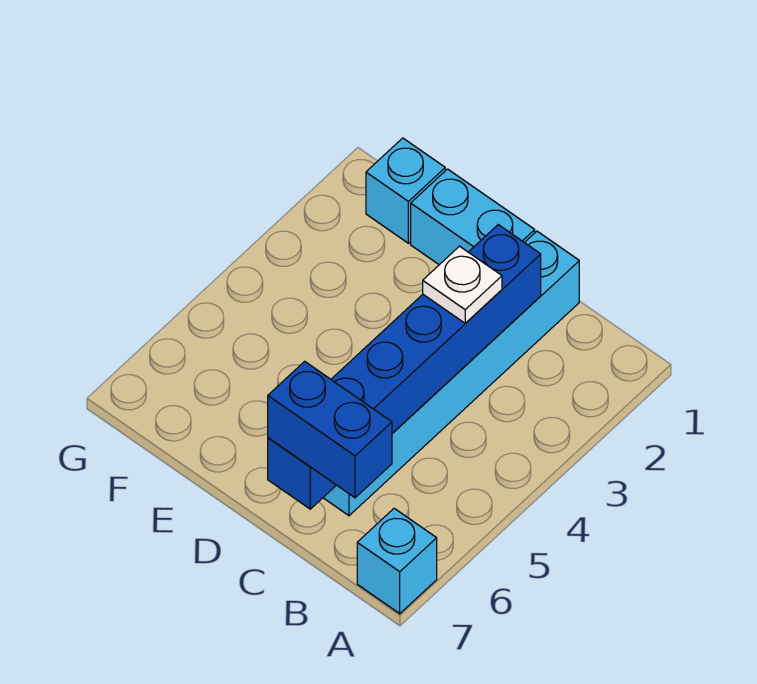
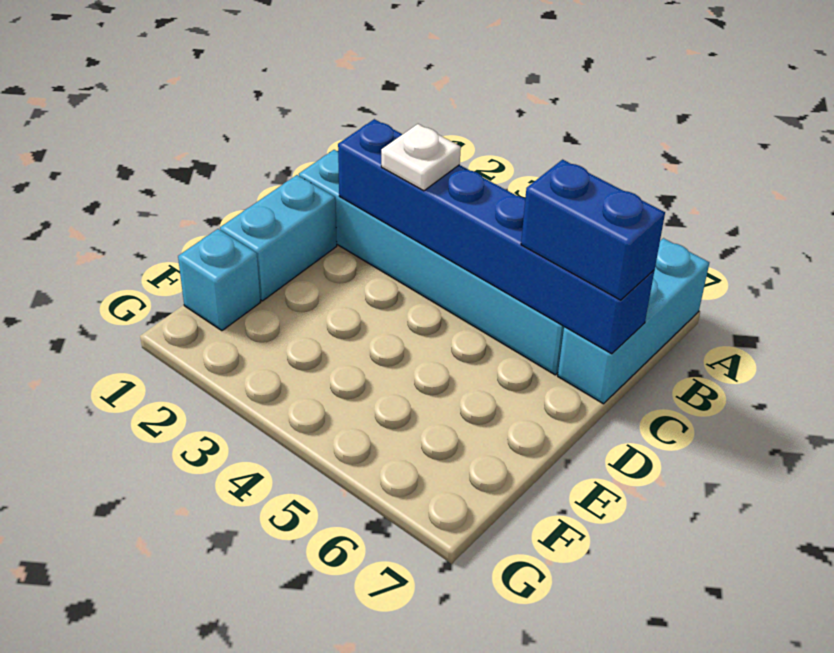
cyan 1x1 brick [357,508,437,614] -> cyan 1x3 brick [558,238,709,404]
blue 1x2 brick [268,361,392,498] -> blue 1x2 brick turned to [521,160,665,300]

